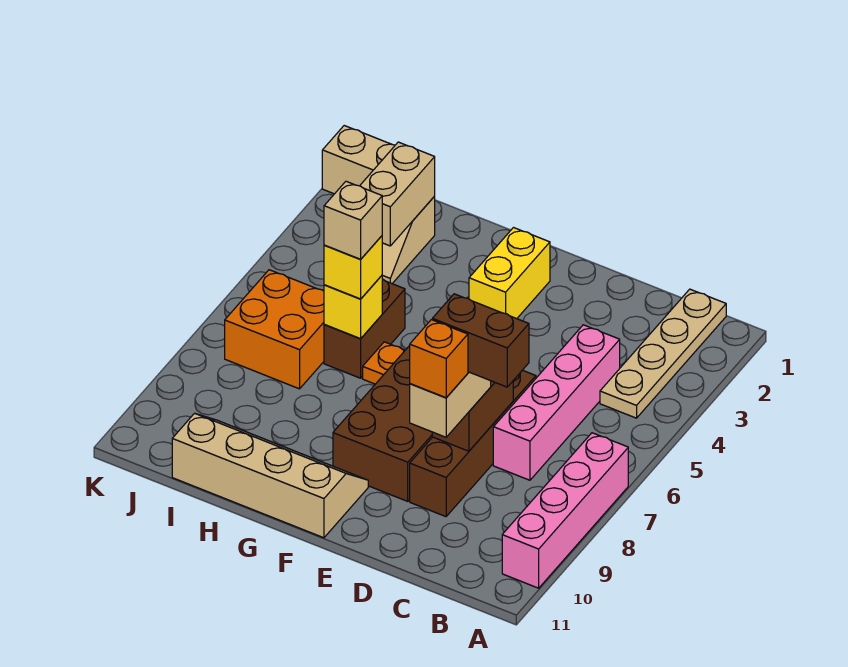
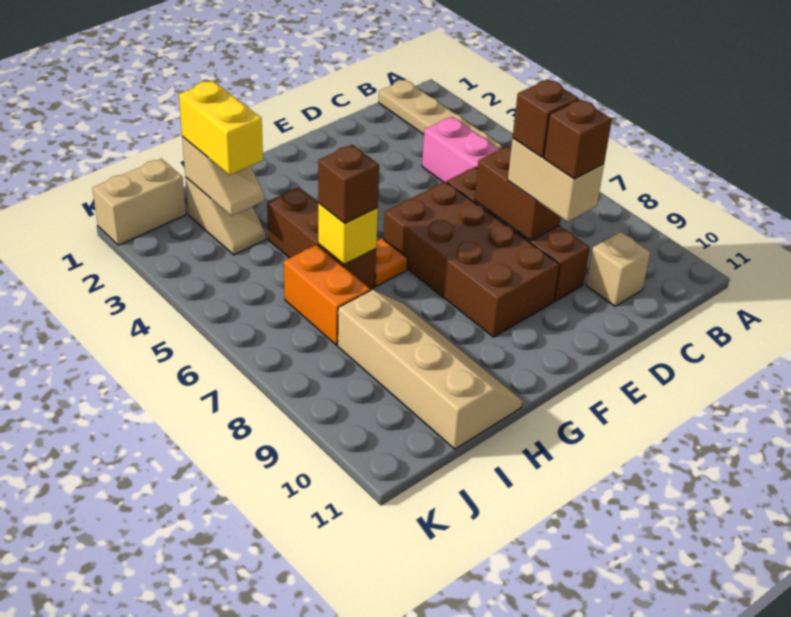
pink 1x4 brick [502,433,628,588] -> none
brown 1x2 brick [432,294,529,387] -> brown 1x1 brick [513,79,579,157]
orange 1x1 brick [410,320,468,398] -> brown 1x1 brick [544,99,612,179]
yellow 1x2 brick [469,228,550,319] -> yellow 1x2 brick moved to [179,81,263,175]
tan 2x4 slope [172,413,368,538] -> tan 2x4 slope turned to [338,290,522,449]
brown 1x2 brick [324,279,405,378] -> brown 1x3 brick [267,187,376,290]
yellow 1x1 brick [324,236,382,299] -> brown 1x1 brick [318,145,379,223]
tan 1x1 brick [324,181,382,259] -> tan 1x1 brick moved to [586,232,650,306]
tan 1x2 brick [360,142,435,246] -> tan 1x2 slope [182,136,264,216]
orange 2x2 brick [225,270,324,389] -> orange 1x2 brick [284,245,370,345]

